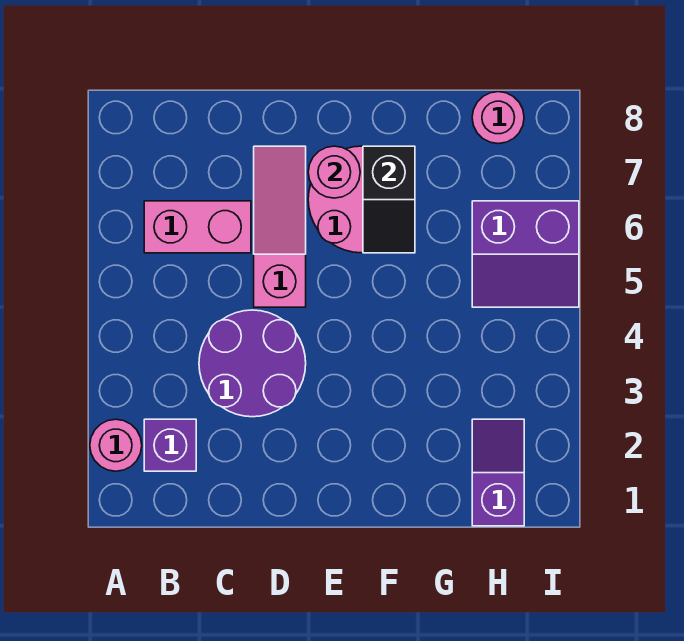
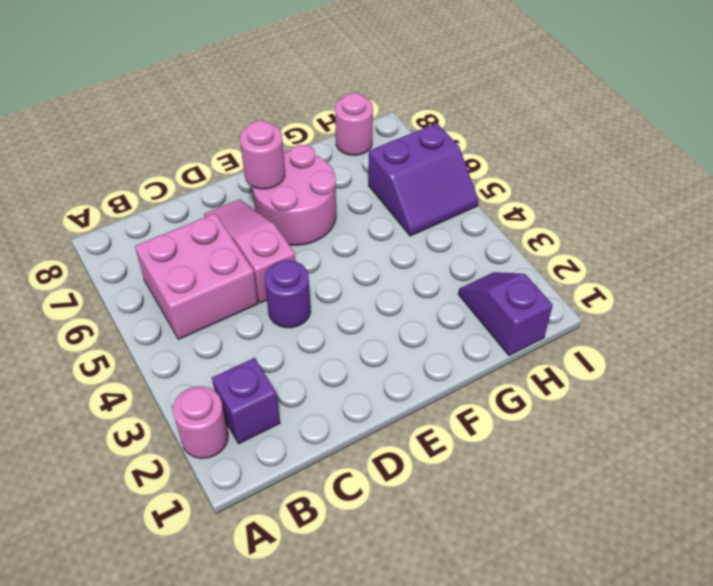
pink 1x2 brick [144,201,251,253] -> pink 2x2 brick [135,213,258,339]
purple 2x2 round brick [199,310,306,417] -> purple 1x1 round brick [265,260,311,328]
black 1x2 slope [363,146,415,253] -> none

